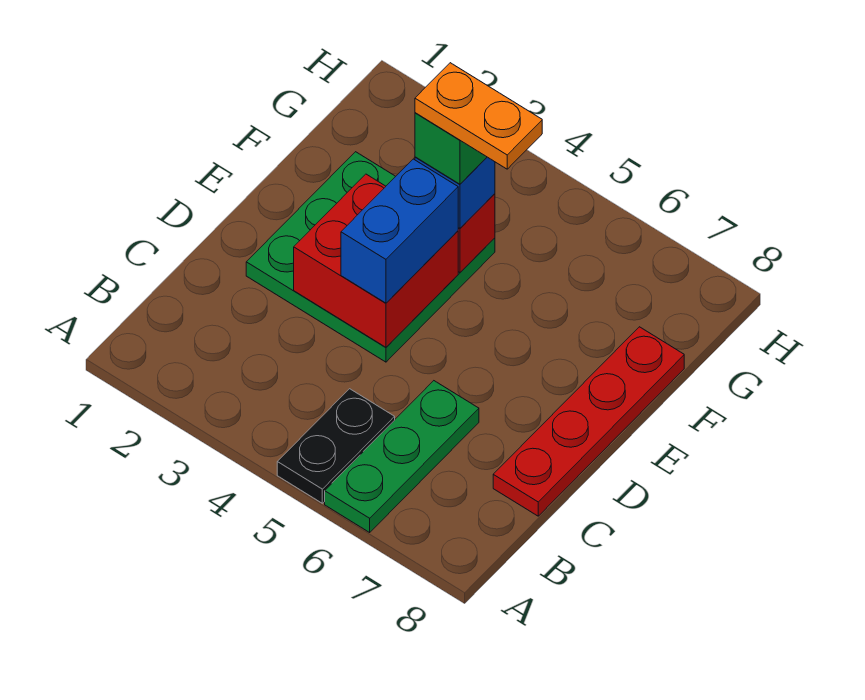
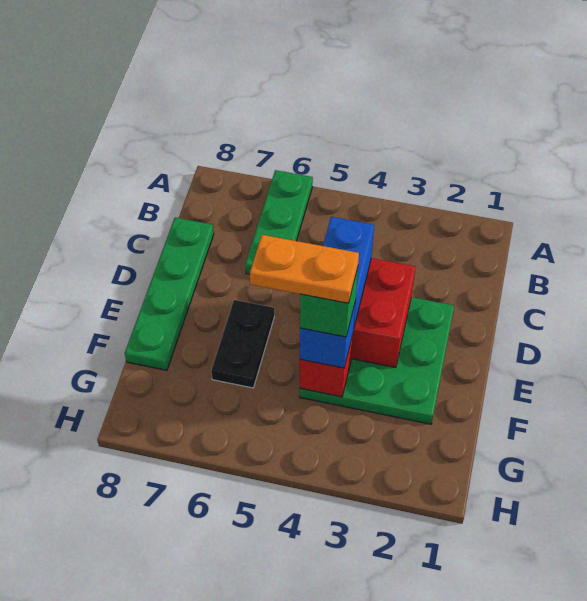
black 1x2 plate [277,389,395,503] -> black 1x2 plate moved to [211,300,274,388]
red 1x4 plate [493,327,684,516] -> green 1x4 plate [125,218,214,370]

